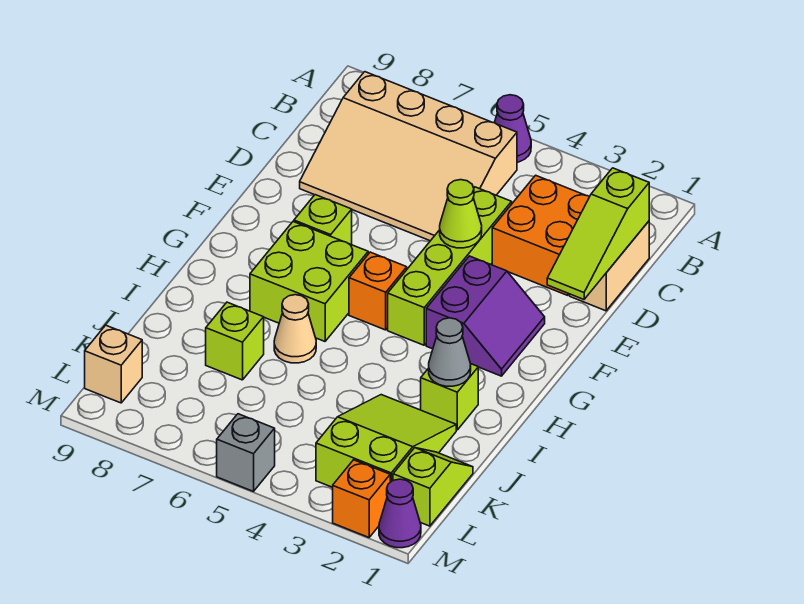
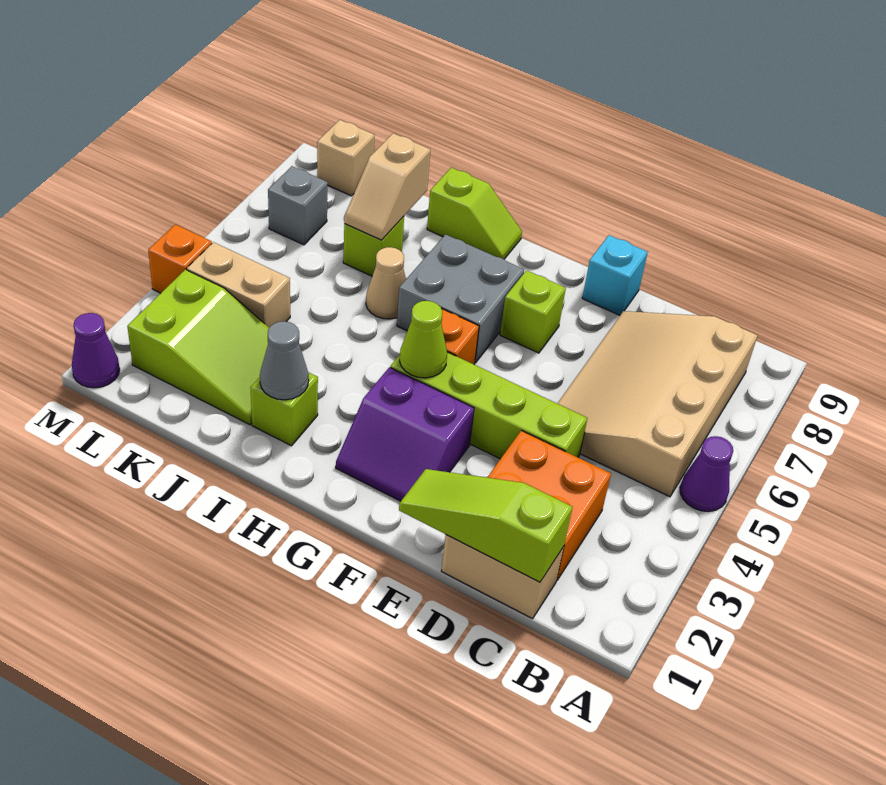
lime 1x1 cone [440,180,482,248] -> lime 1x1 cone moved to [400,301,447,378]
none -> cyan 1x1 brick [582,235,648,315]
lime 2x2 brick [250,222,368,341] -> grey 2x2 brick [397,234,524,363]
none -> tan 1x2 slope [344,133,430,240]
lime 1x2 slope [393,448,473,526] -> lime 1x2 slope moved to [427,168,522,259]
none -> tan 1x2 brick [187,242,290,328]
orange 1x1 brick [333,460,390,537] -> orange 1x1 brick moved to [148,224,212,293]
grey 1x1 brick [217,414,275,491] -> grey 1x1 brick moved to [268,166,328,245]

